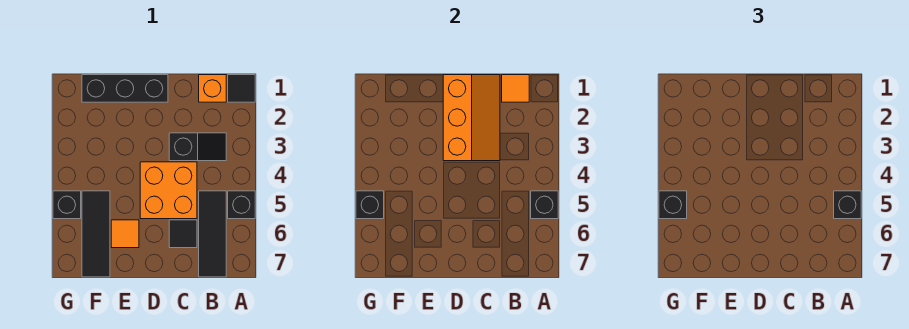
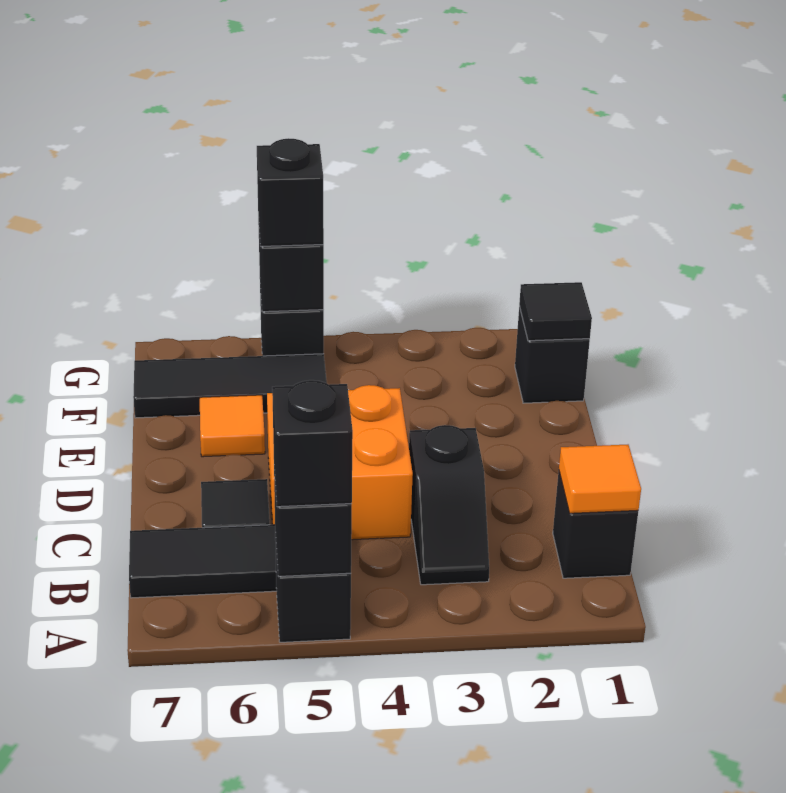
black 1x1 tile [228,75,255,102] -> black 1x1 tile moved to [519,282,592,341]
orange 1x1 brick [199,75,226,102] -> black 1x1 brick [553,472,638,578]
orange 2x3 slope [443,75,500,161] -> none
black 1x3 brick [82,75,168,102] -> black 1x1 brick [515,307,590,403]

